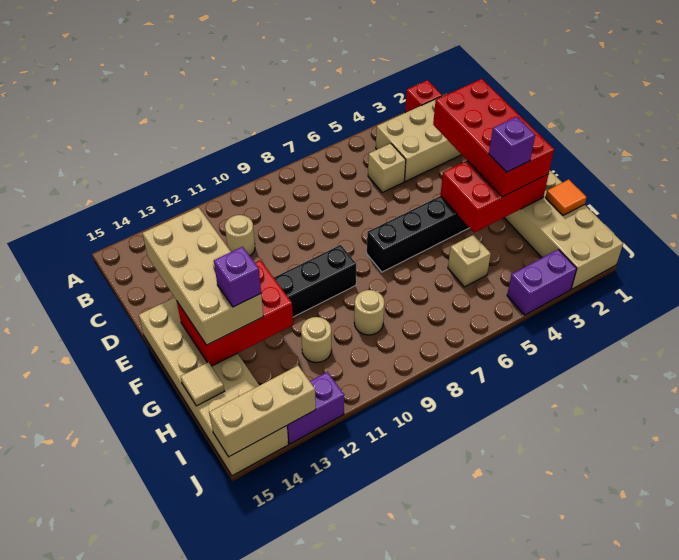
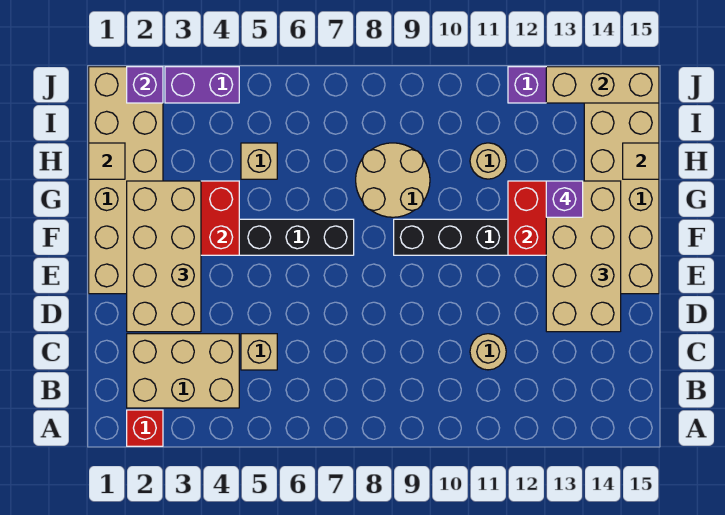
red 2x4 brick [433,79,554,197] -> tan 2x4 brick [127,181,201,332]
purple 1x1 brick [489,117,535,172] -> purple 1x1 brick moved to [127,67,163,103]
orange 1x1 tile [545,179,587,215] -> tan 1x1 tile [89,143,125,179]
tan 1x1 round brick [354,290,384,335] -> tan 2x2 round brick [356,143,430,217]

